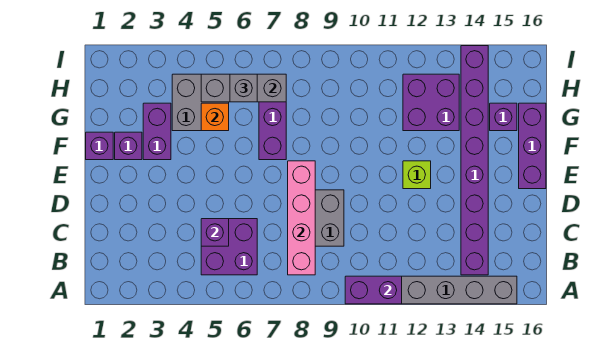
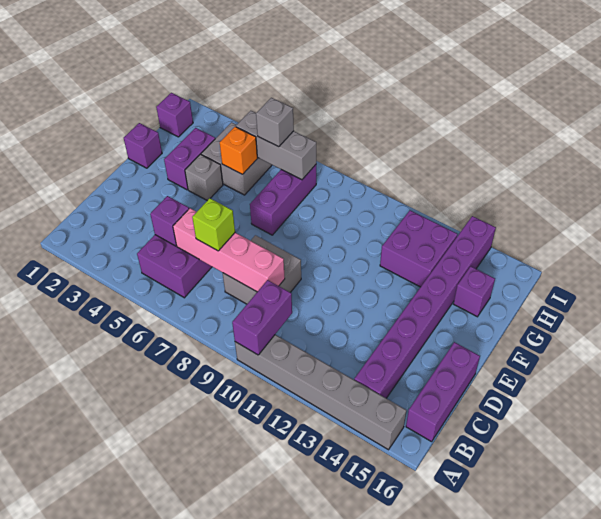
purple 1x2 brick [345,276,402,304] -> purple 1x2 brick turned to [232,280,292,355]
pink 1x4 brick [288,161,315,275] -> pink 1x4 brick turned to [173,208,285,292]
lime 1x1 brick [403,161,431,189] -> lime 1x1 brick moved to [192,198,235,251]
purple 1x3 brick [519,103,546,189] -> purple 1x3 brick moved to [406,342,480,442]
purple 1x1 brick [115,132,142,160] -> purple 1x1 brick moved to [156,93,193,137]
none -> grey 1x1 brick [185,154,223,200]

